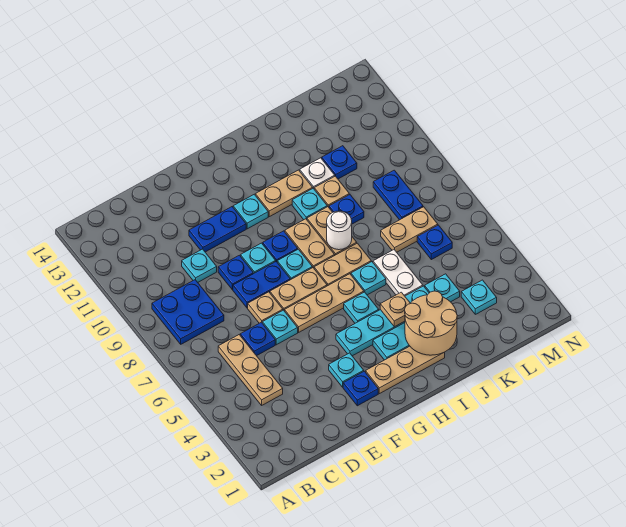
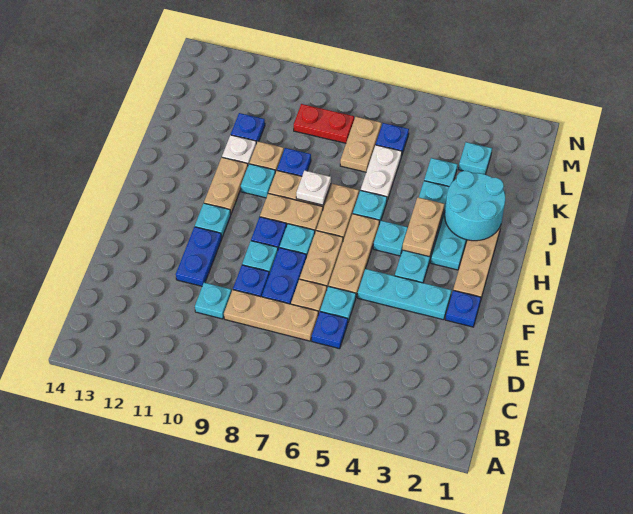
blue 2x2 plate [152,280,224,344] -> none
tan 1x3 plate [218,335,283,405] -> tan 1x3 plate moved to [224,290,318,341]
cyan 1x1 plate [329,353,364,387] -> cyan 1x3 plate [358,269,451,320]
tan 2x2 round brick [405,291,457,355] -> cyan 2x2 round brick [445,171,505,241]
tan 1x1 plate [380,292,410,327] -> tan 1x2 plate [402,197,444,257]
white 1x1 round brick [327,211,352,250] -> white 1x1 plate [296,170,331,205]
white 1x2 plate [373,250,423,296] -> white 1x2 plate turned to [361,145,402,200]
blue 1x2 plate [373,170,423,220] -> red 1x2 plate [294,104,354,143]

